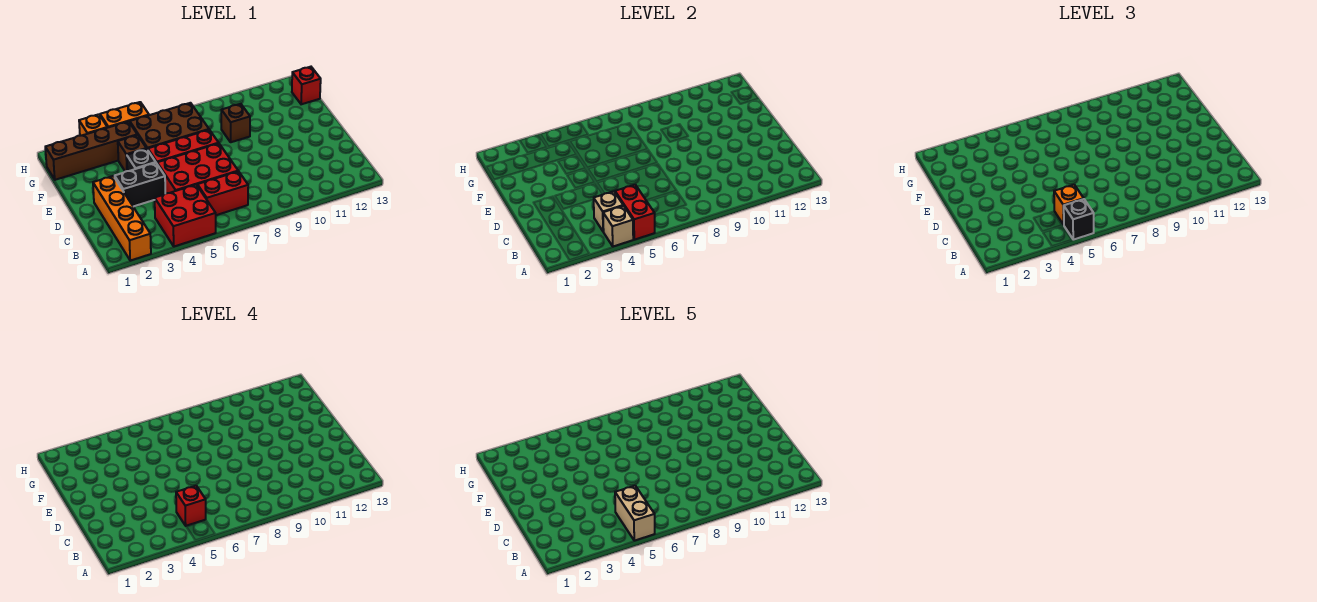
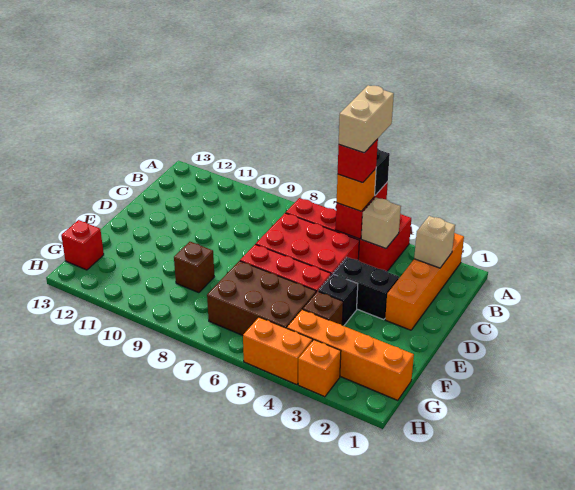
tan 1x1 brick [603,206,633,246] -> tan 1x1 brick moved to [414,216,455,268]
brown 1x4 brick [45,122,137,180] -> orange 1x4 brick [287,309,414,400]

